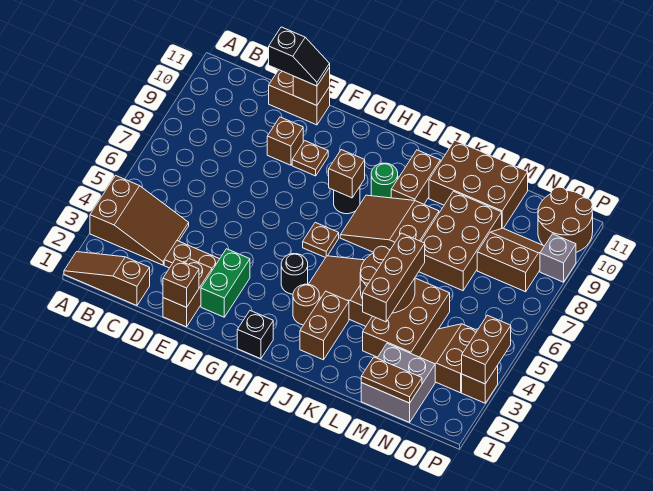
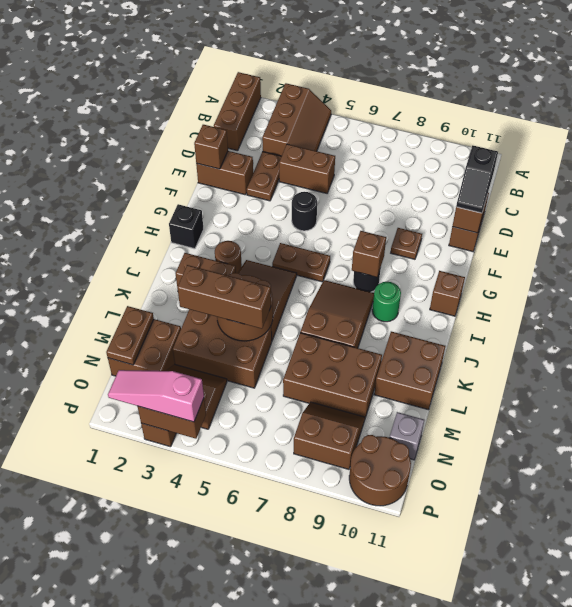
brown 1x3 slope [64,252,150,306] -> brown 1x3 brick [214,72,261,151]
brown 2x3 slope [90,175,189,265] -> brown 2x3 slope turned to [262,83,331,156]
brown 1x1 brick [267,117,303,165] -> brown 1x1 brick moved to [430,271,465,316]
green 1x2 brick [201,249,250,317] -> none
black 1x1 round brick [281,254,308,294] -> black 1x1 round brick moved to [292,192,317,231]
brown 1x1 plate [303,222,339,258] -> brown 1x2 plate [272,243,330,282]
brown 1x2 brick [391,150,440,204] -> brown 1x2 brick moved to [279,144,335,193]
brown 2x3 brick [429,141,528,228] -> brown 2x2 brick [374,332,445,410]
grey 2x2 brick [361,344,435,422] -> brown 2x2 brick [108,319,181,376]
brown 2x2 slope [477,228,544,292] -> brown 2x2 slope turned to [294,402,365,469]
none -> pink 1x3 slope [108,370,204,422]
grey 1x1 brick [540,234,576,282] -> grey 1x1 brick moved to [389,412,424,460]

